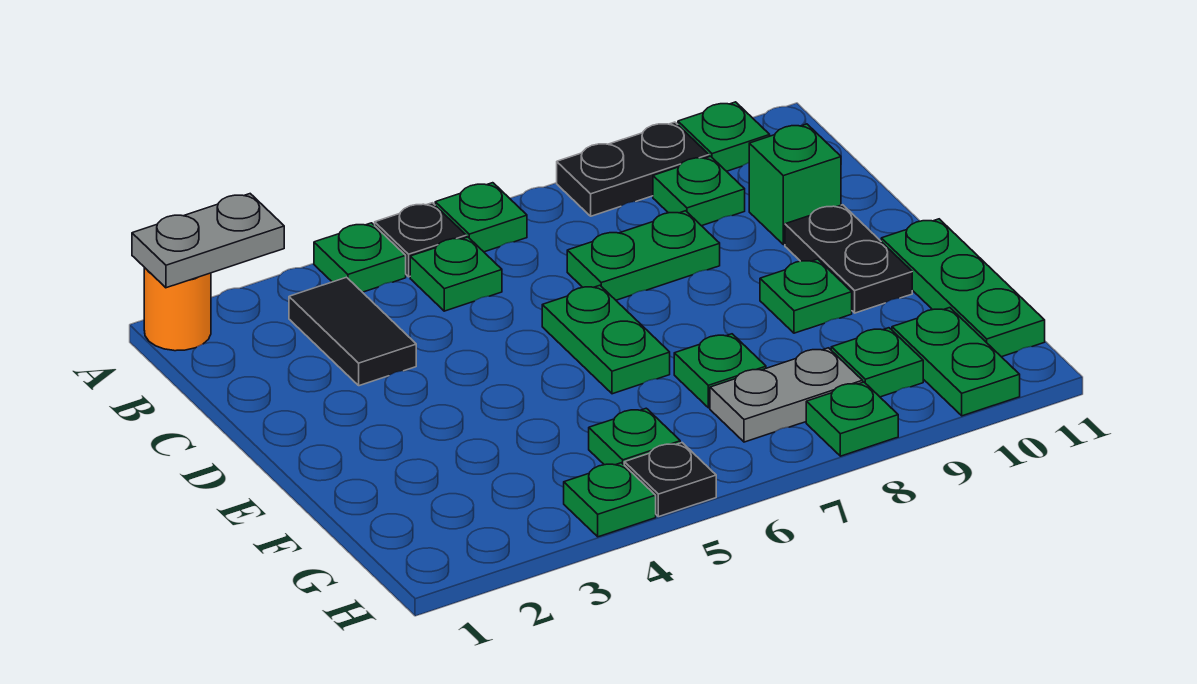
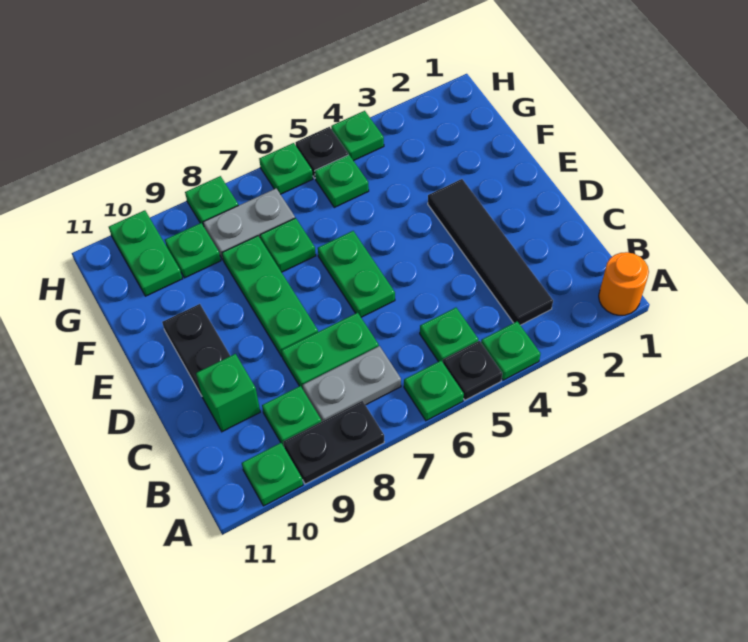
grey 1x2 plate [132,194,284,288] -> grey 1x2 plate moved to [303,346,401,422]
black 1x2 tile [289,277,416,386] -> black 1x4 tile [428,179,553,325]
green 1x1 plate [760,259,852,333] -> green 1x1 plate moved to [259,143,313,194]
green 1x3 plate [881,219,1045,357] -> green 1x3 plate moved to [222,236,318,356]

